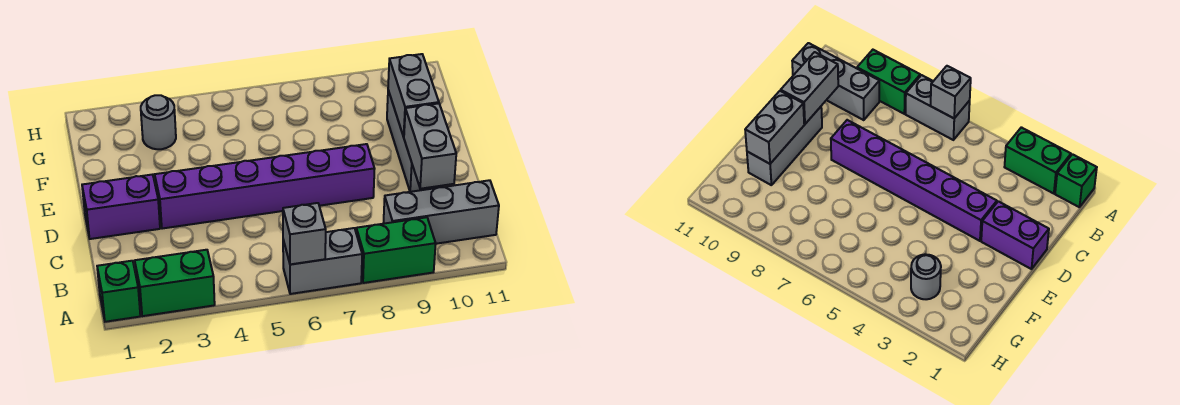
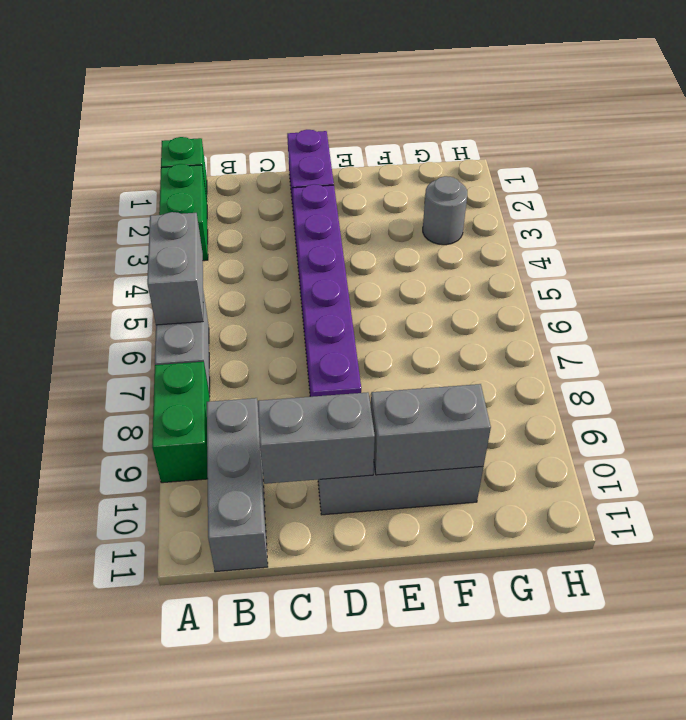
grey 1x1 brick [283,203,326,264] -> grey 1x2 brick [147,212,203,325]

